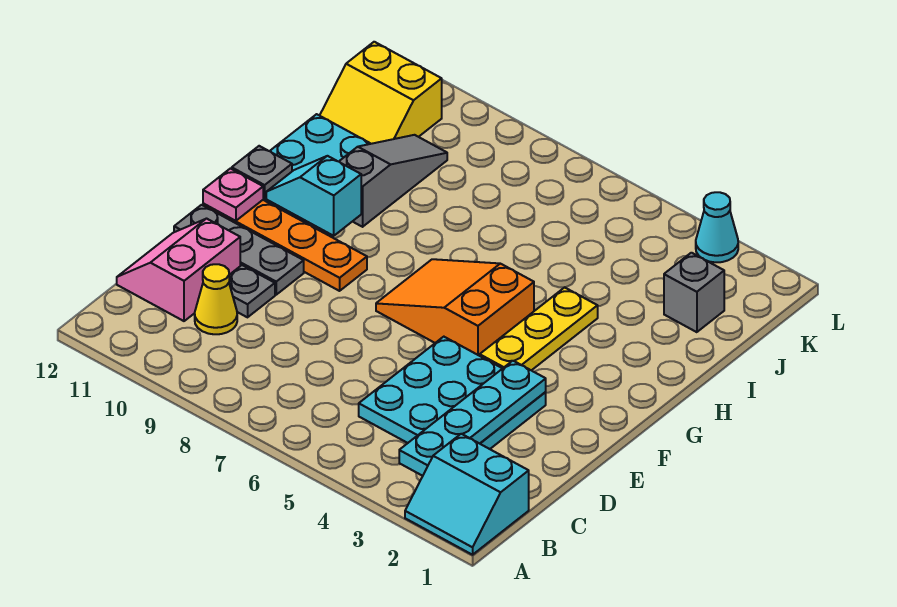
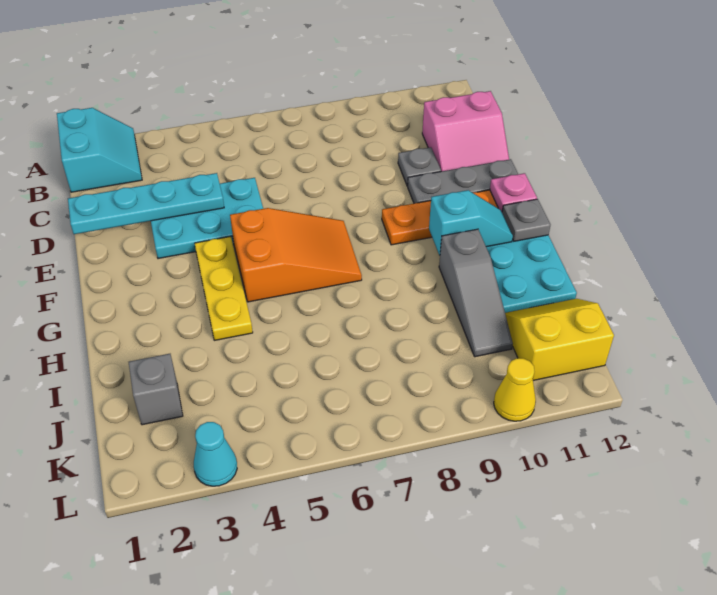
cyan 2x2 slope [405,434,529,555] -> cyan 2x2 slope turned to [57,108,142,192]
cyan 1x4 plate [399,361,546,476] -> cyan 1x4 plate turned to [68,173,224,234]
cyan 3x3 plate [359,337,546,449] -> cyan 2x3 plate [151,178,263,259]
yellow 1x1 cone [195,264,237,334] -> yellow 1x1 cone moved to [494,358,536,421]
pink 2x2 slope [117,219,240,321] -> pink 2x2 slope turned to [422,91,509,171]

